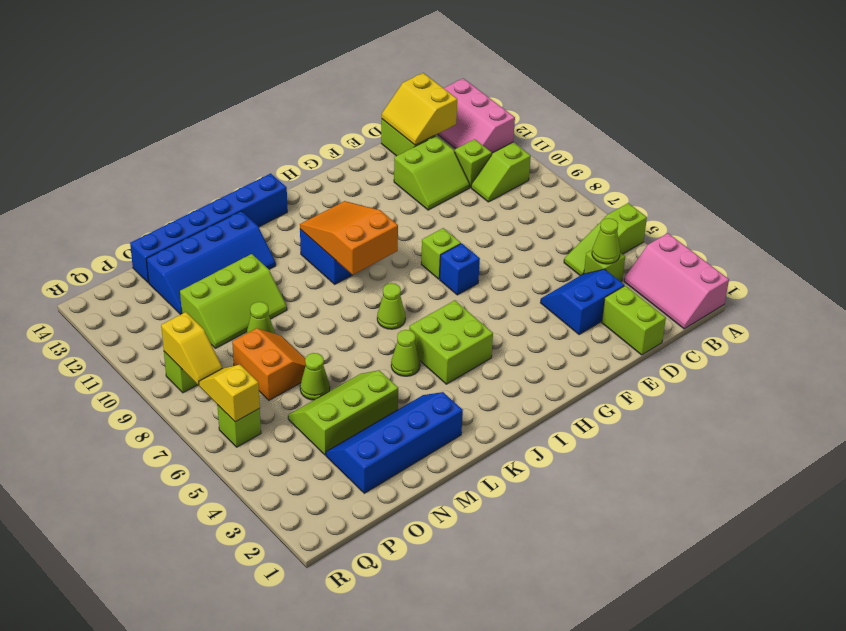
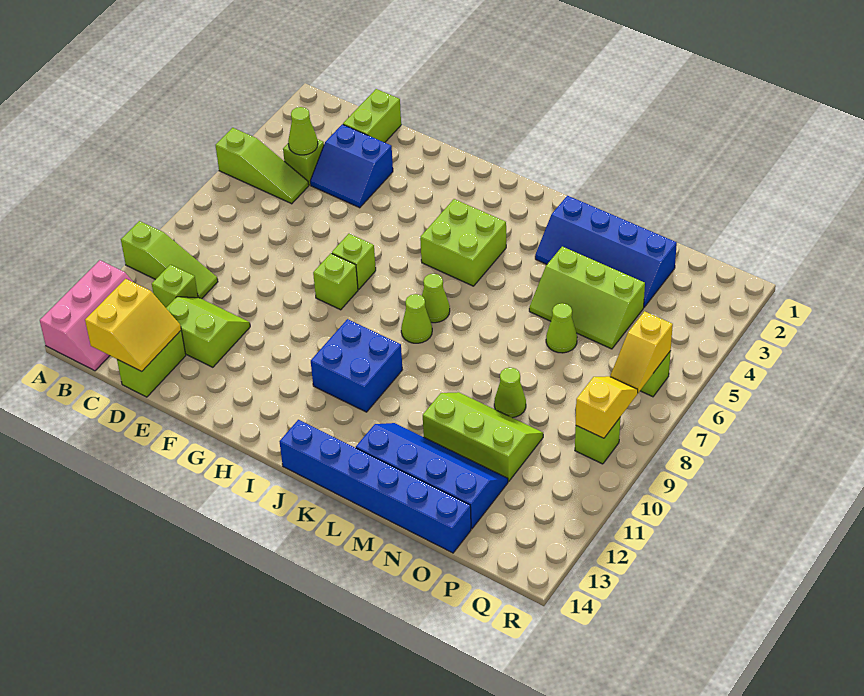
pink 2x3 slope [624,233,729,329] -> none
lime 1x2 slope [471,142,531,202] -> lime 1x3 slope [121,221,218,299]
blue 1x1 brick [440,244,480,295] -> lime 1x1 brick [332,234,376,290]
orange 2x3 slope [300,201,398,275] -> none
lime 1x1 cone [391,330,420,376] -> lime 1x1 cone moved to [401,294,432,343]
orange 2x2 slope [232,328,305,400] -> none

